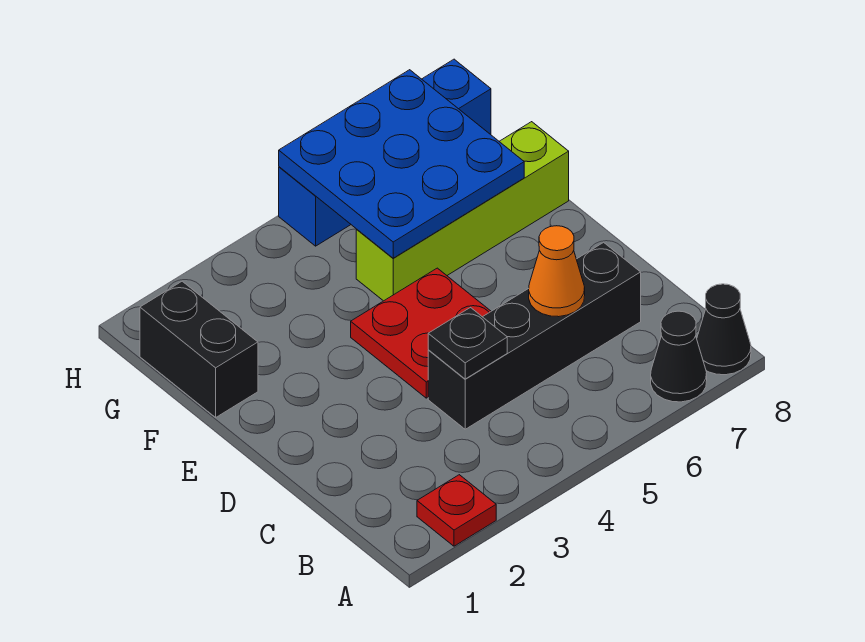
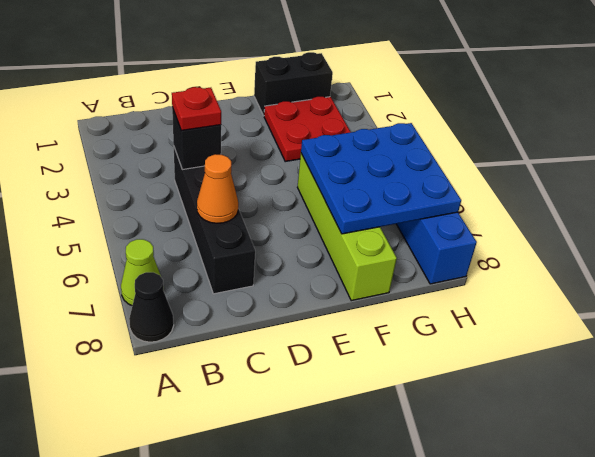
red 1x1 plate [417,475,496,546] -> red 1x1 plate moved to [172,87,221,131]
black 1x1 cone [651,311,707,402] -> lime 1x1 cone [121,239,164,305]
black 1x1 plate [428,308,507,379] -> black 1x1 brick [172,107,221,169]
red 2x2 plate [351,268,491,398] -> red 2x2 plate moved to [264,97,350,161]

